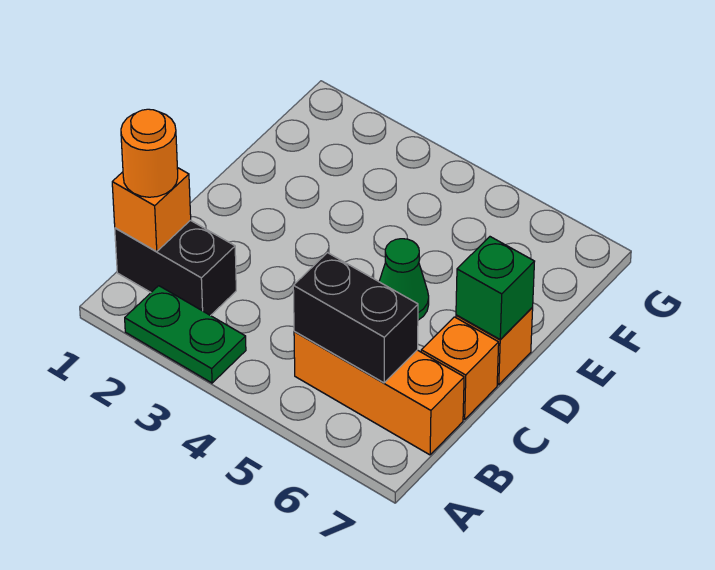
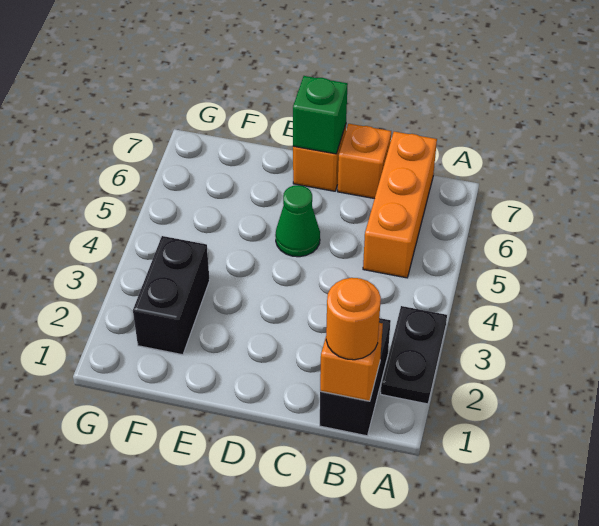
green 1x2 plate [125,286,246,383] -> black 1x2 plate [381,306,447,404]
black 1x2 brick [293,253,418,383] -> black 1x2 brick moved to [133,236,210,355]

